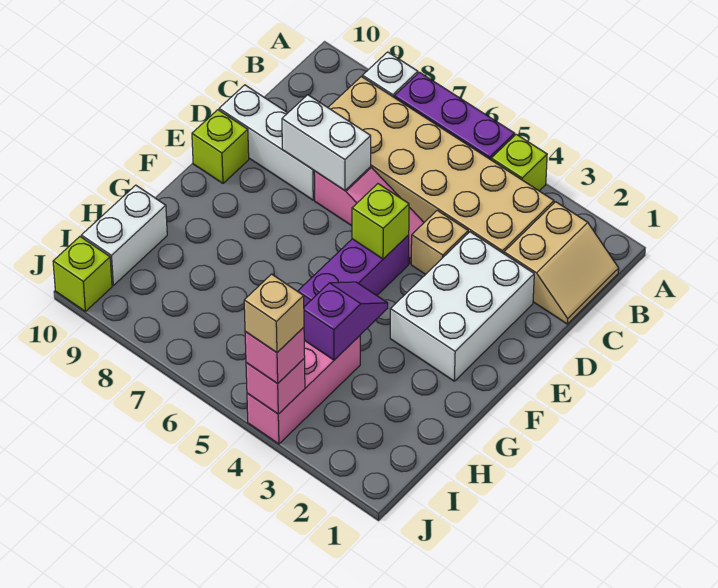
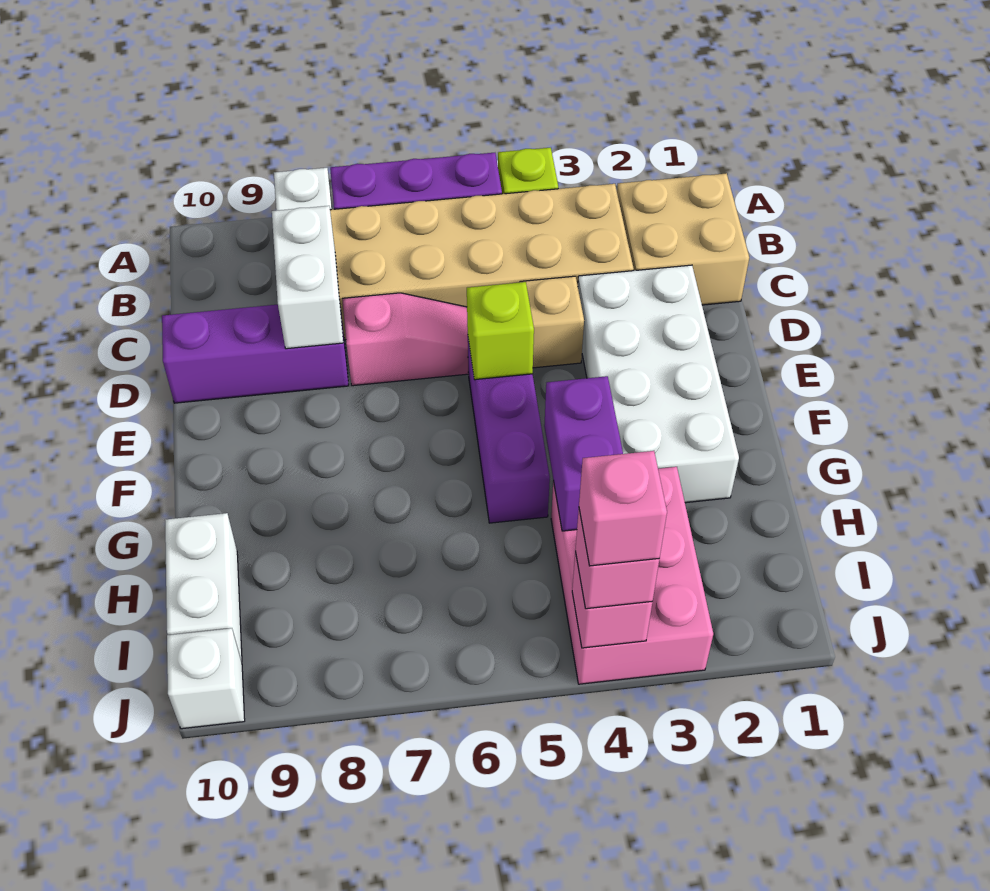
tan 2x2 slope [504,202,619,324] -> tan 2x2 brick [617,173,749,305]
white 2x3 brick [390,232,534,381] -> white 2x4 brick [578,265,739,503]
white 1x2 brick [282,95,371,190] -> white 1x2 brick turned to [272,206,343,349]
white 1x3 brick [219,85,315,200] -> purple 1x3 brick [162,305,349,403]
lime 1x1 brick [192,110,249,183] -> none
purple 1x2 slope [304,282,388,360] -> purple 1x2 brick [544,376,623,531]
pink 1x3 brick [247,336,360,444] -> pink 2x3 brick [551,467,713,684]
tan 1x1 brick [244,274,304,353] -> pink 1x1 brick [579,451,667,566]
lime 1x1 brick [53,237,112,311] -> white 1x1 brick [167,628,245,729]

